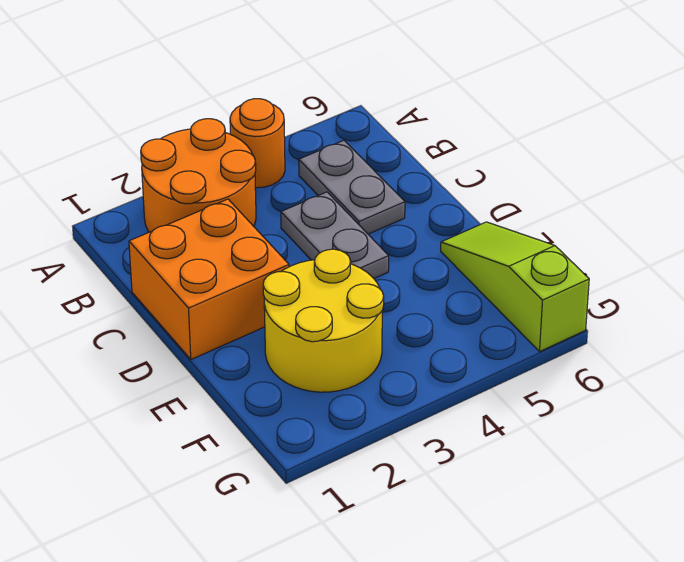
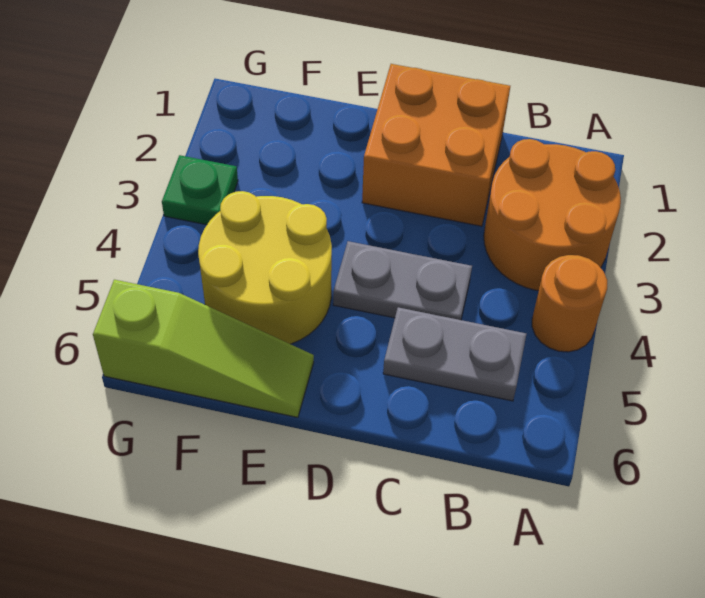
yellow 2x2 round brick [263,249,384,392] -> yellow 2x2 round brick moved to [198,191,332,344]
none -> green 1x1 plate [162,155,238,225]

